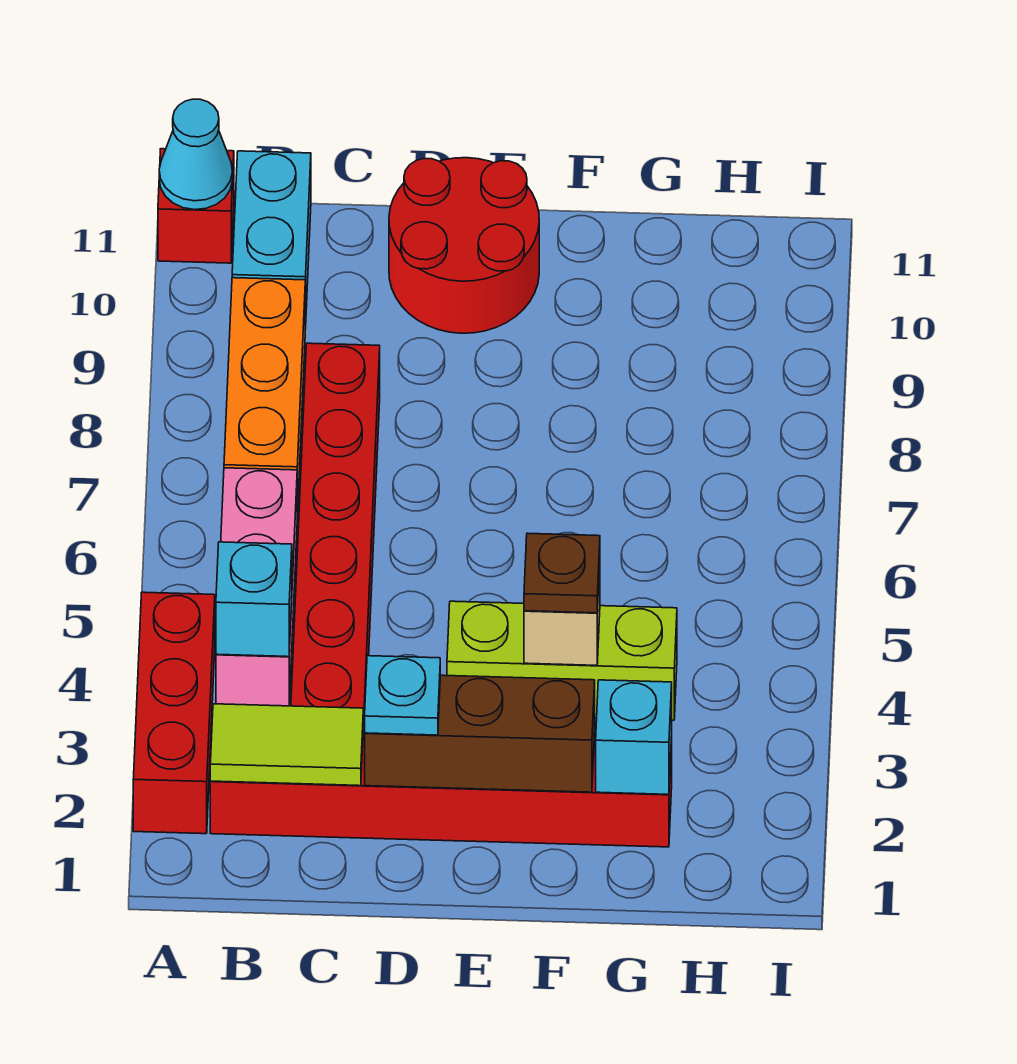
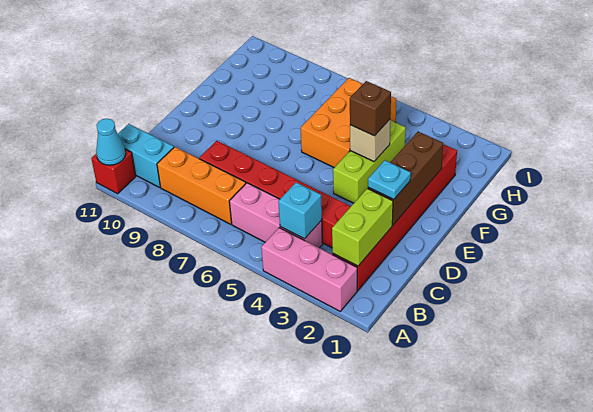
red 1x3 brick [133,592,215,834] -> pink 1x3 brick [261,228,357,311]
lime 1x2 tile [210,704,364,786] -> lime 1x2 brick [332,189,393,266]
red 2x2 round brick [389,158,539,333] -> none
brown 1x1 plate [524,533,600,613] -> brown 1x1 brick [350,81,391,136]
none -> orange 2x3 brick [301,78,396,167]
cyan 1x1 brick [596,680,672,794] -> none

